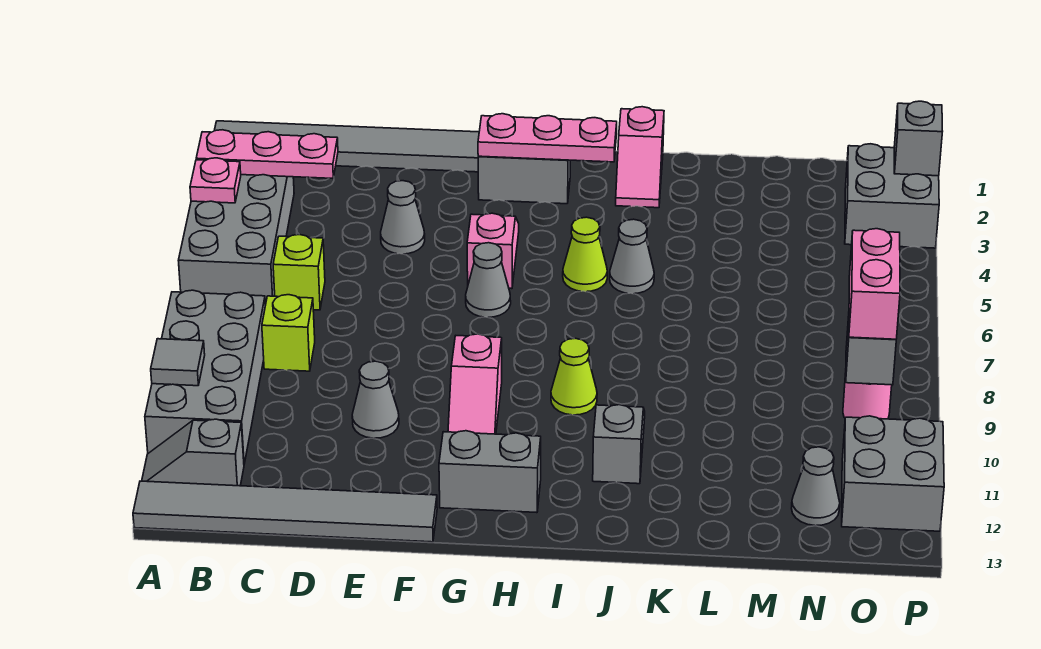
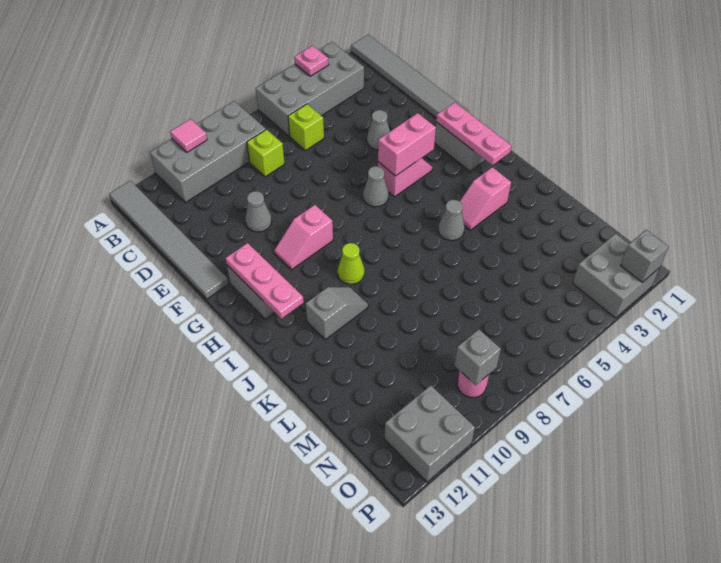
pink 1x3 plate [196,130,338,179] -> pink 1x3 plate moved to [226,243,304,319]
grey 1x1 tile [151,339,205,386] -> pink 1x1 tile [170,119,207,152]
grey 1x2 slope [142,419,244,486] -> none
lime 1x1 cone [563,217,607,292] -> none
pink 1x2 slope [616,107,664,208] -> pink 1x2 slope moved to [460,167,511,230]
grey 1x1 cone [792,447,840,526] -> none
pink 1x2 brick [849,229,900,339] -> pink 1x2 brick moved to [378,113,436,176]

